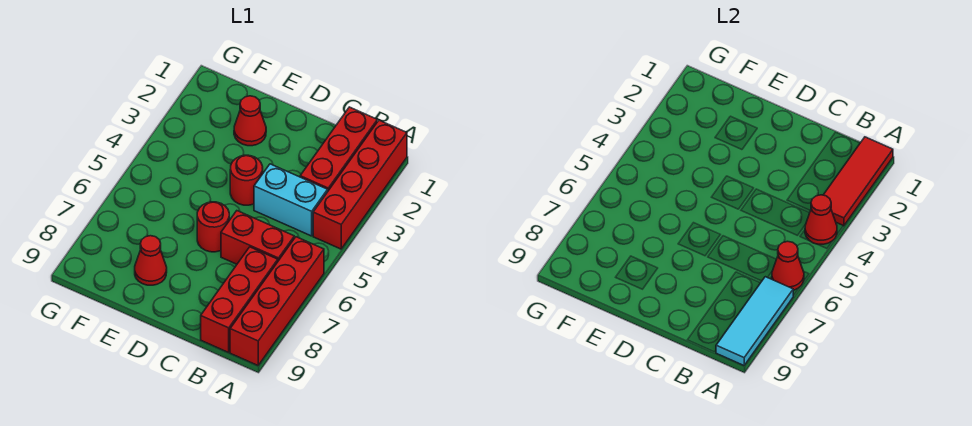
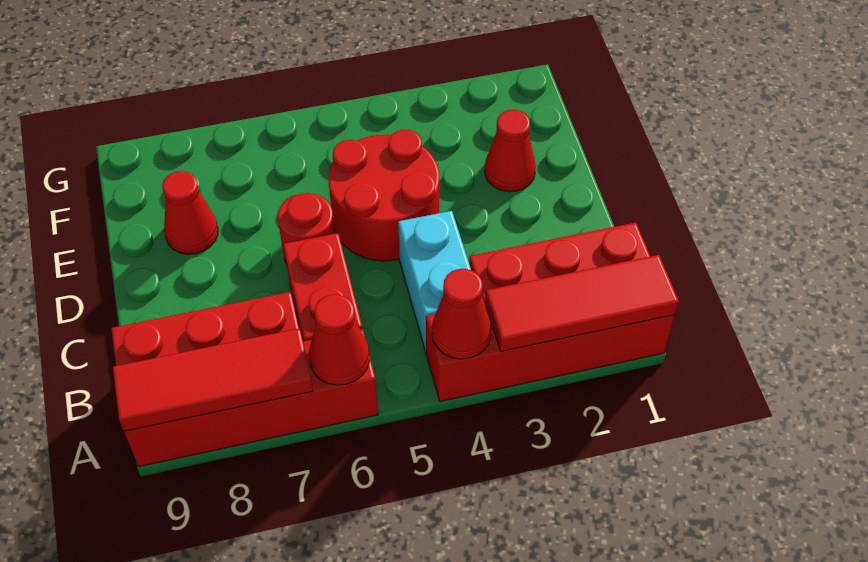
cyan 1x3 tile [716,277,793,365] -> red 1x3 tile [113,328,313,431]
red 1x1 round brick [230,155,263,205] -> red 2x2 round brick [328,130,439,261]

